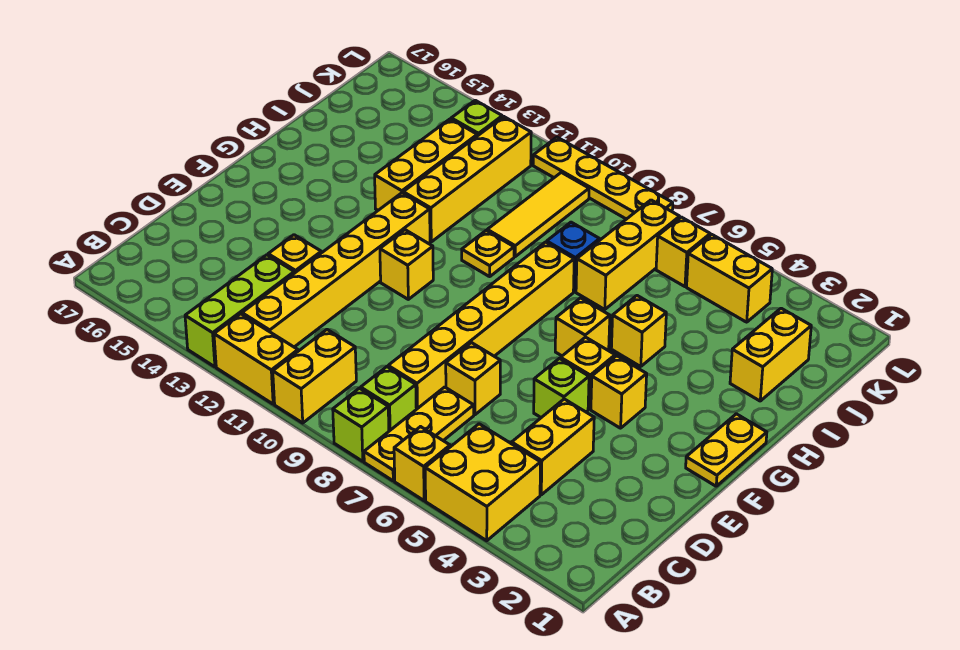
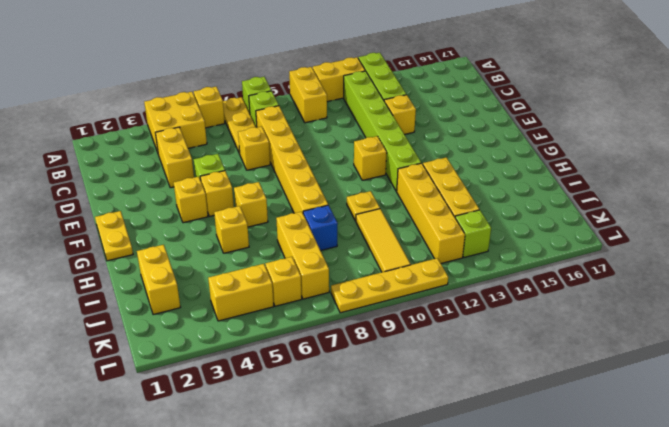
yellow 1x6 brick [242,193,430,347] -> lime 1x6 brick [344,71,421,191]

